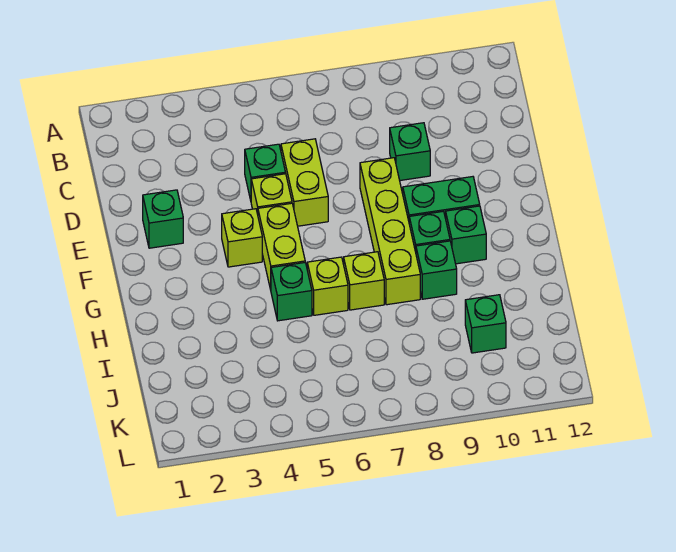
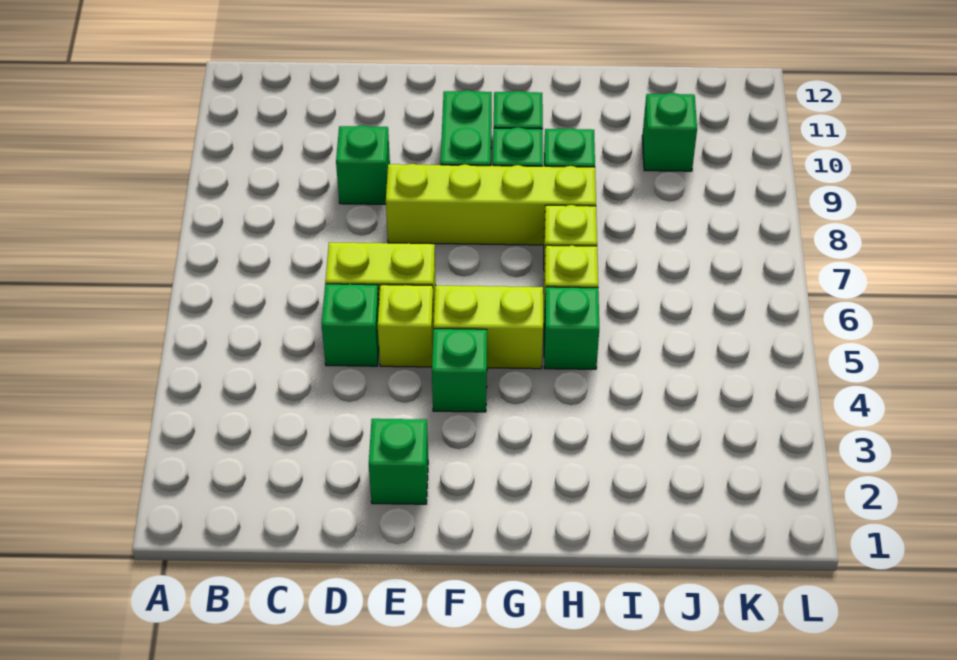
lime 1x1 brick [222,209,262,267] -> green 1x1 brick [432,329,487,412]

